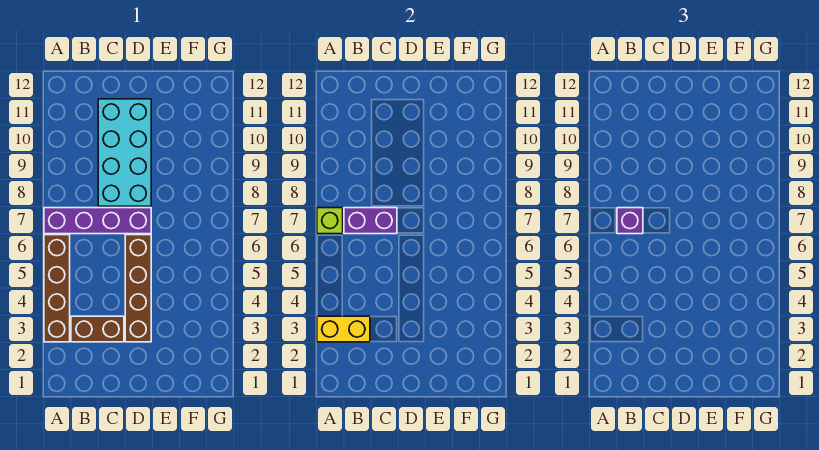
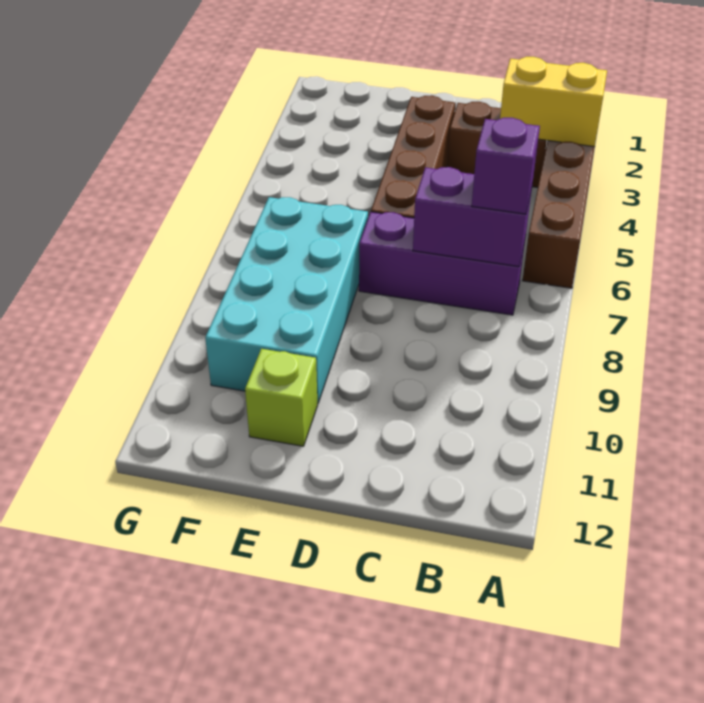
purple 1x4 brick [44,208,151,234] -> purple 1x3 brick [359,212,525,315]
lime 1x1 brick [317,208,343,234] -> lime 1x1 brick moved to [245,349,318,446]
cyan 2x4 brick [98,99,151,206] -> cyan 2x4 brick moved to [205,197,368,404]

